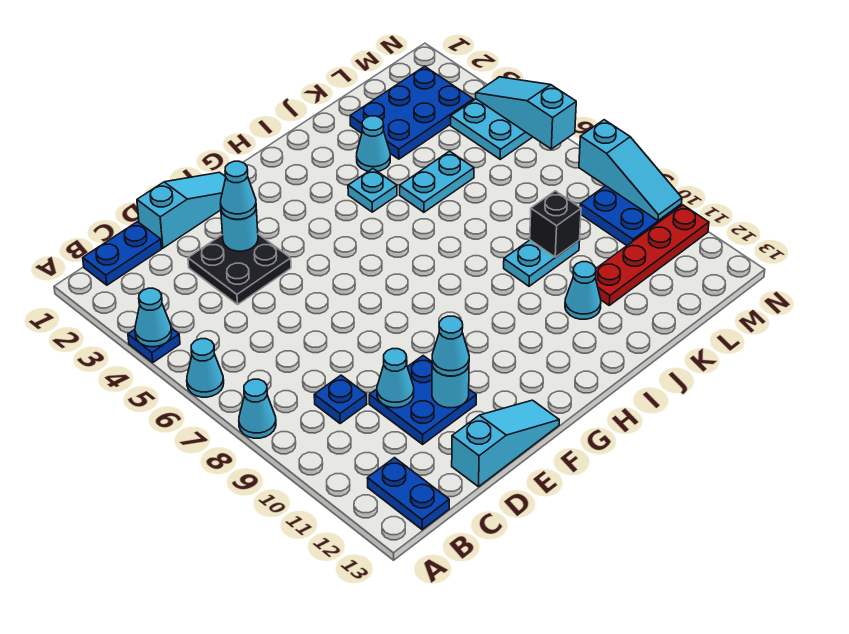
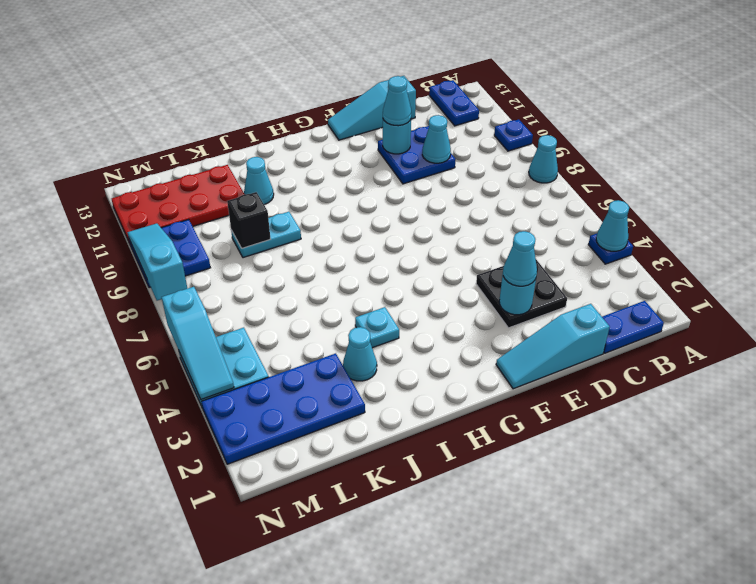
cyan 1x1 cone [187,339,224,397] -> none
blue 1x1 plate [314,375,367,423] -> blue 1x1 plate moved to [494,119,533,151]
cyan 1x2 plate [400,151,474,212] -> none
blue 2x3 plate [350,66,473,159] -> blue 2x4 plate [201,353,365,464]
red 1x4 plate [596,205,709,305] -> red 2x4 plate [112,165,244,244]

